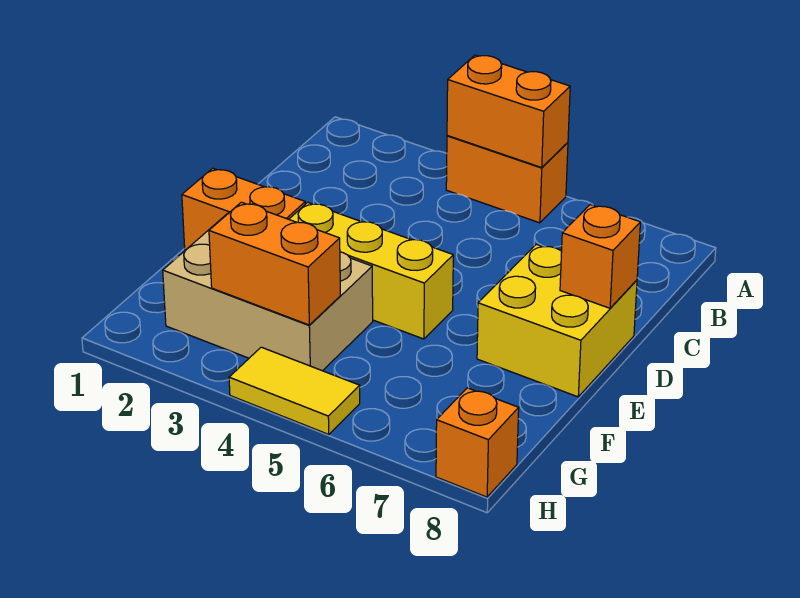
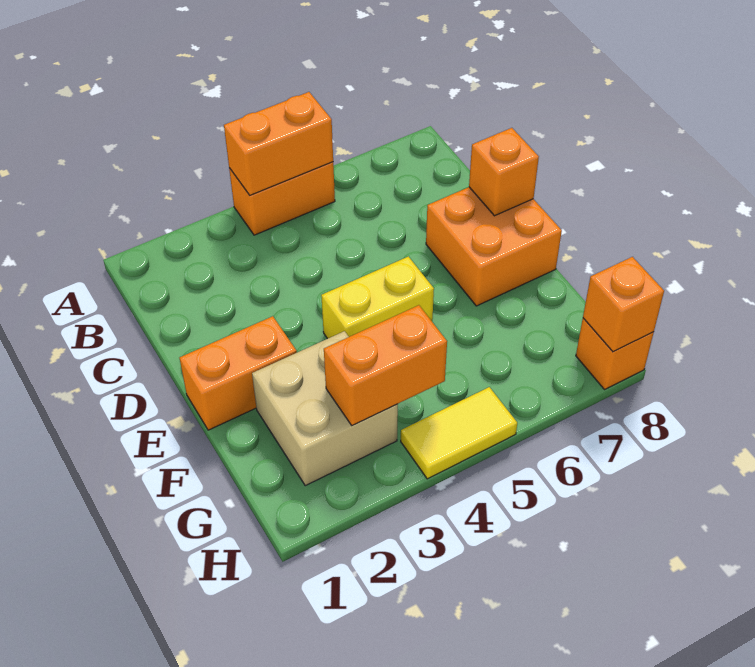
yellow 2x2 brick [477,244,637,397] -> orange 2x2 brick [426,187,562,306]
yellow 1x3 brick [289,202,453,339] -> yellow 1x2 brick [321,256,434,339]
tan 2x3 brick [163,213,373,371] -> tan 2x2 brick [252,331,398,486]
none -> orange 1x1 brick [583,257,664,352]

